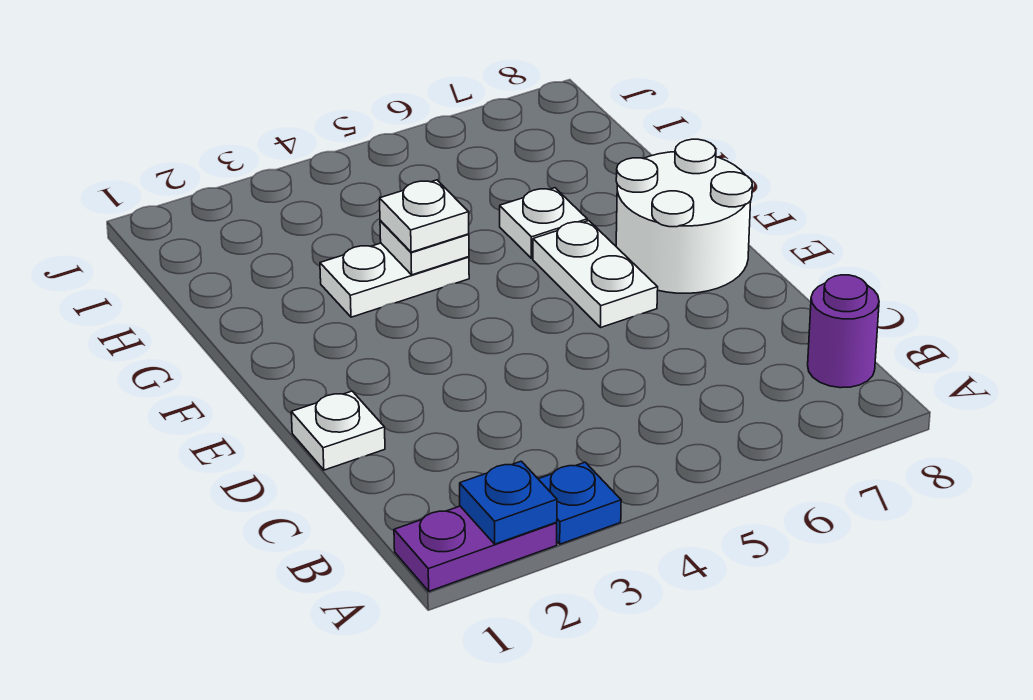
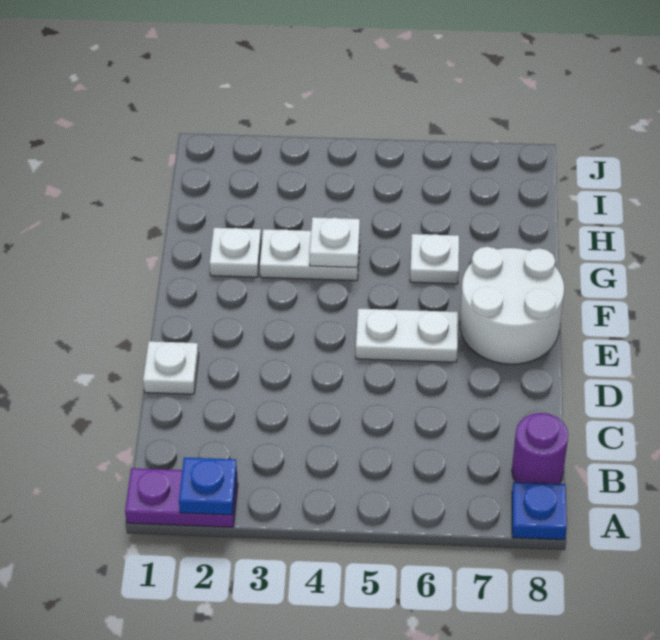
blue 1x1 plate [539,462,621,544] -> blue 1x1 plate moved to [512,482,567,540]
white 1x2 plate [533,221,658,328] -> white 1x2 plate turned to [356,309,458,362]
white 1x1 plate [380,180,469,252] -> white 1x1 plate moved to [209,228,261,277]

